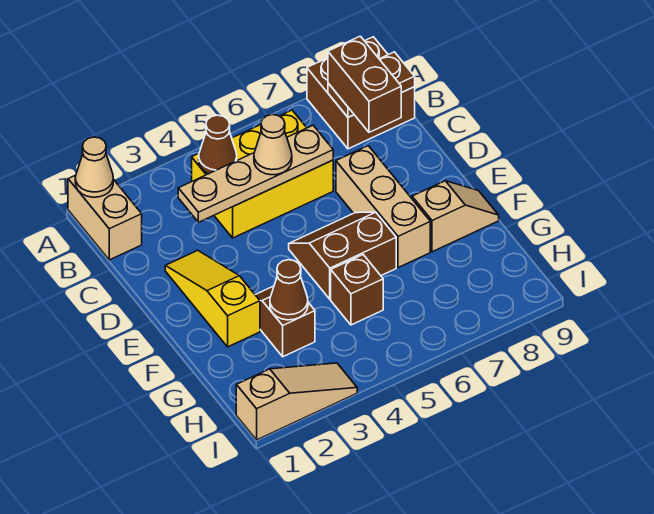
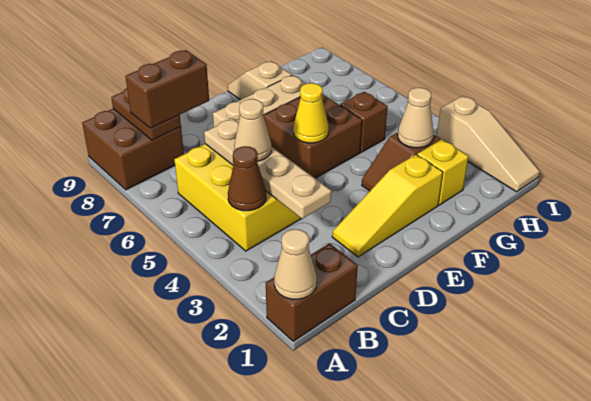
tan 1x2 brick [68,175,142,260] -> brown 1x2 brick [266,243,358,341]
brown 2x2 slope [289,212,396,299] -> brown 2x2 brick [263,95,362,178]
none -> yellow 1x1 cone [293,83,328,143]
none -> yellow 1x1 brick [417,139,469,205]
brown 1x1 cone [270,260,308,320] -> tan 1x1 cone [398,88,434,148]
tan 1x3 slope [236,363,357,440] -> tan 1x3 slope turned to [437,96,540,192]

